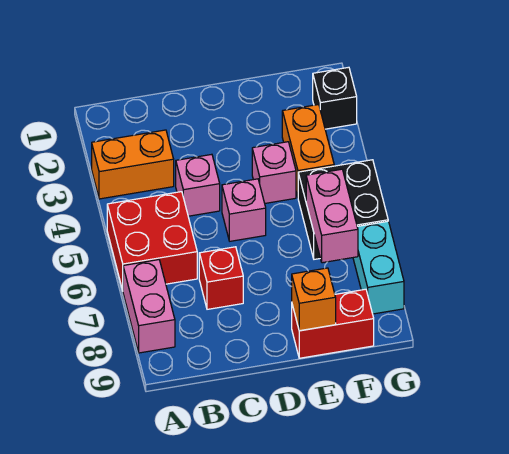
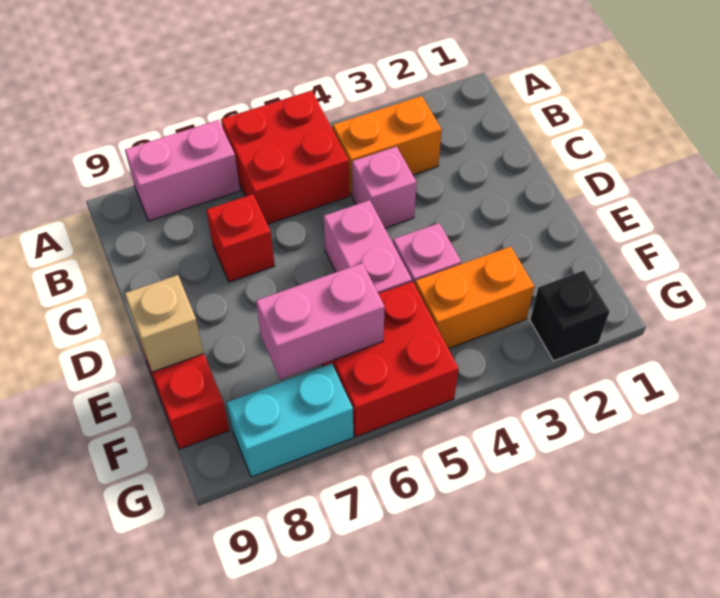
orange 1x2 brick [92,130,174,199] -> orange 1x2 brick turned to [333,96,442,196]
pink 1x1 brick [222,179,266,241] -> pink 1x2 brick [324,200,412,294]
orange 1x1 brick [292,268,336,331] -> tan 1x1 brick [125,275,204,372]
black 2x2 brick [298,160,388,259] -> red 2x2 brick [322,282,459,437]

